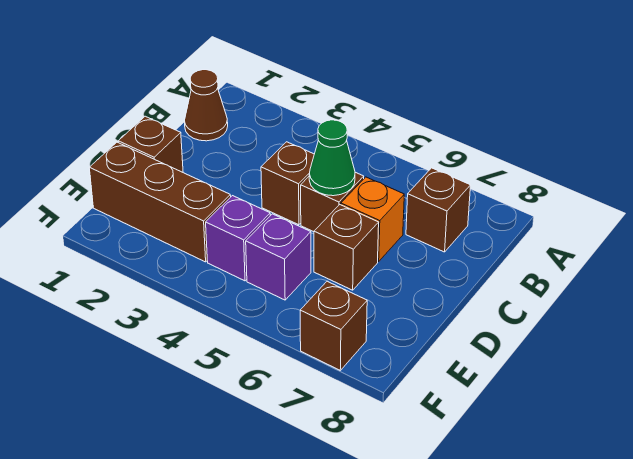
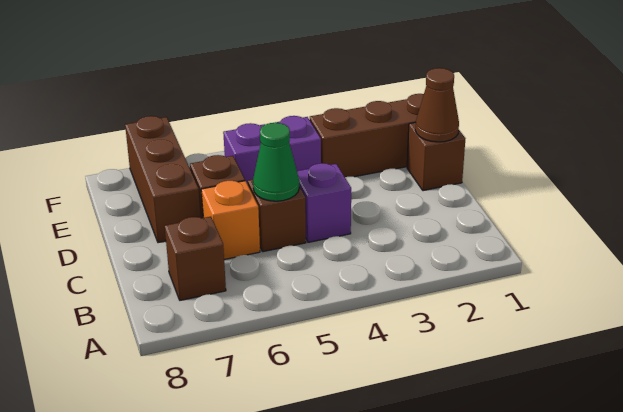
brown 1x1 cone [184,70,228,141] -> brown 1x1 cone moved to [415,68,459,142]
brown 1x1 brick [261,142,314,225] -> purple 1x1 brick [297,163,351,242]
brown 1x1 brick [300,281,367,370] -> brown 1x3 brick [125,116,201,243]

